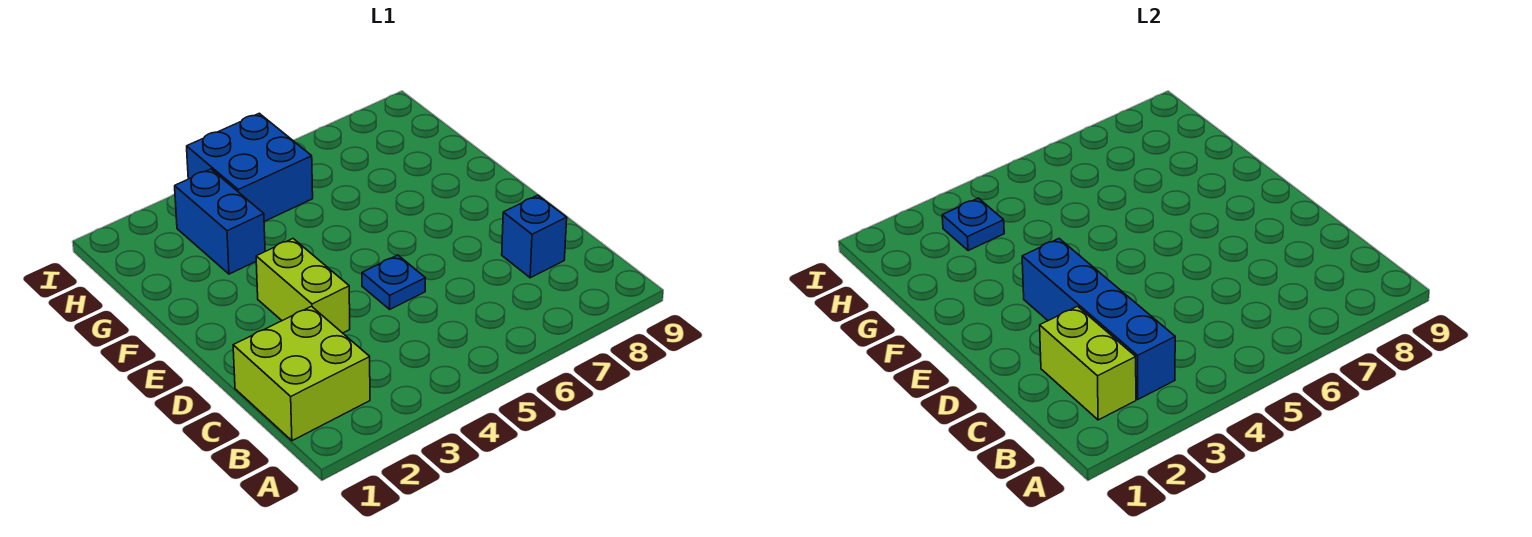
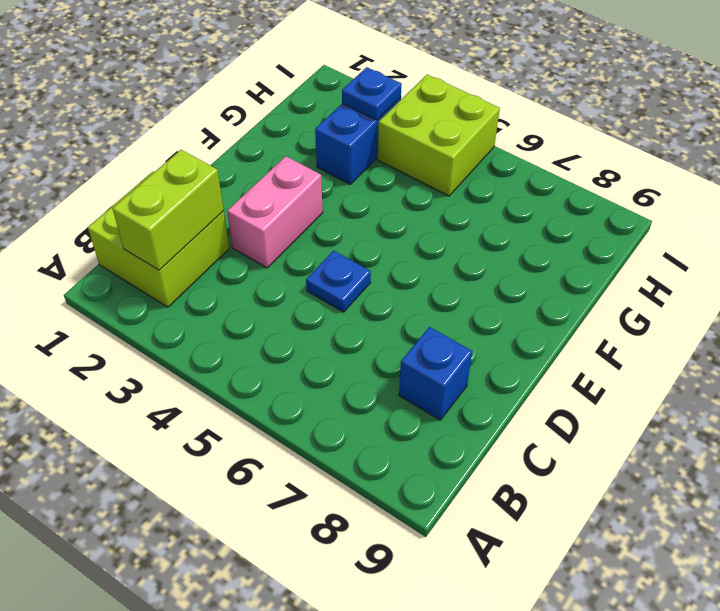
blue 1x4 brick [1022,239,1175,399] -> none
lime 1x2 brick [256,239,350,333] -> pink 1x2 brick [227,156,323,268]
blue 2x2 brick [187,113,313,221] -> lime 2x2 brick [378,75,500,196]

